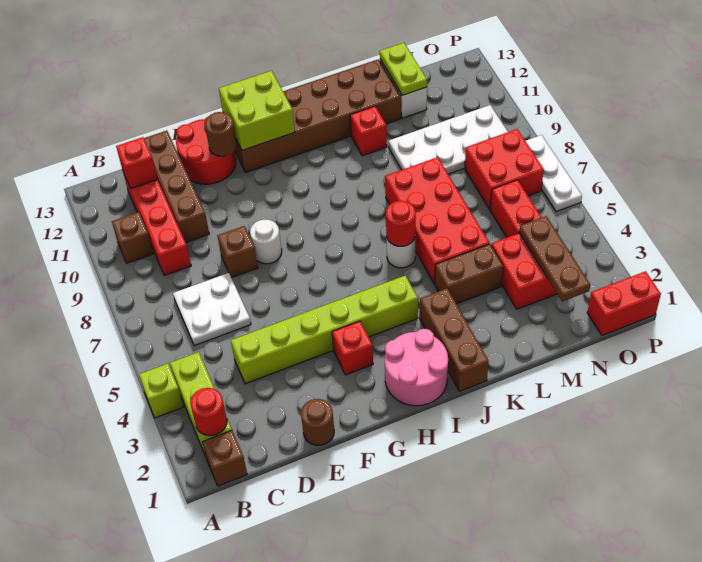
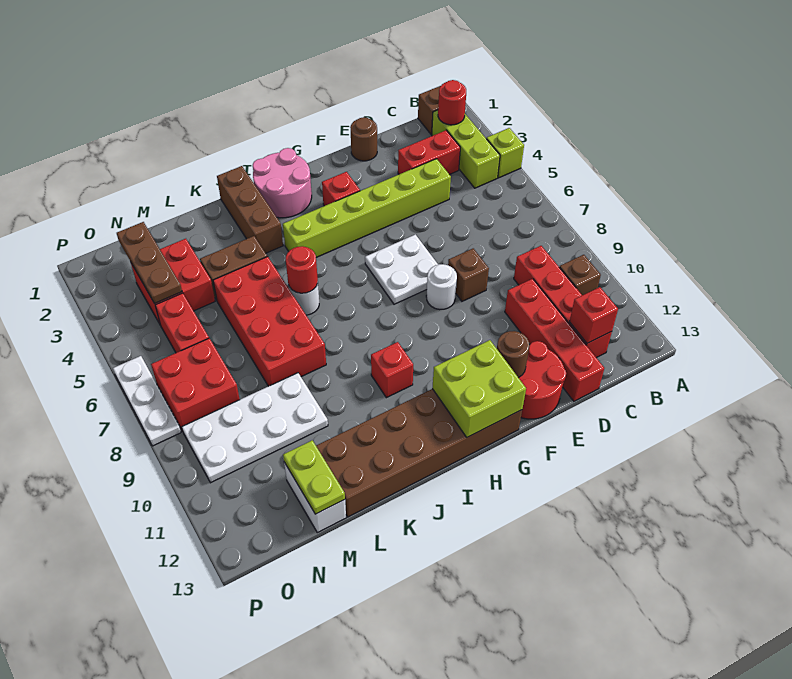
white 2x2 plate [173,273,251,346] -> white 2x2 plate moved to [365,234,438,304]
brown 1x4 brick [144,131,209,243] -> red 1x4 brick [505,279,604,401]
red 1x1 brick [350,106,387,156] -> red 1x1 brick moved to [371,342,413,398]
red 1x2 brick [587,271,661,335] -> red 1x2 brick moved to [398,130,460,175]

